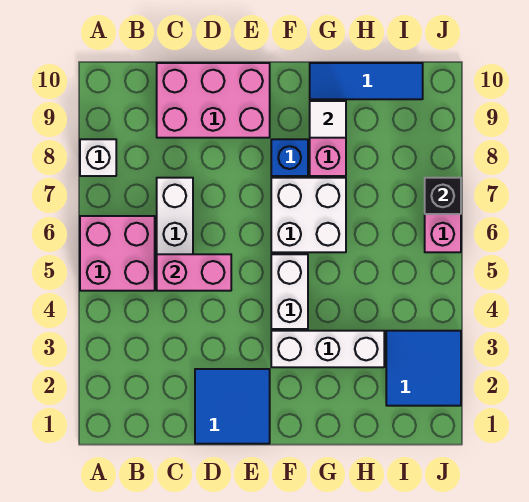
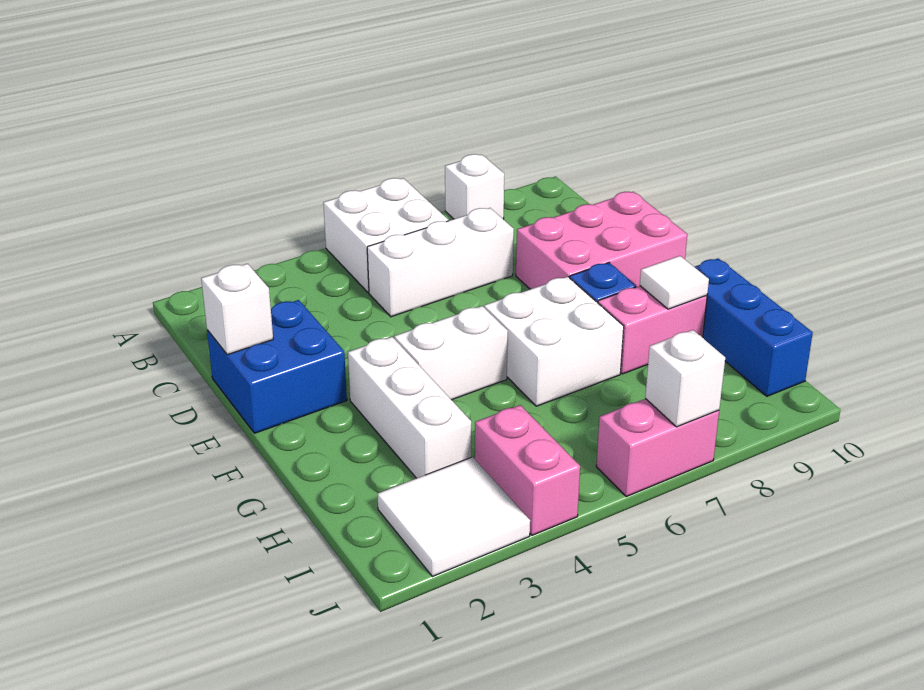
pink 2x2 brick [80,216,155,291] -> white 2x2 brick [323,178,448,293]
pink 1x2 brick [157,254,231,291] -> pink 1x2 brick moved to [475,405,580,535]
pink 2x3 brick [157,63,270,138] -> pink 2x3 brick turned to [516,192,687,289]
blue 2x2 tile [195,369,270,444] -> blue 2x2 brick [207,300,347,433]
none -> white 1x1 brick [201,264,273,355]
blue 1x3 tile [310,63,423,99] -> blue 1x3 brick [695,258,813,396]
blue 2x2 tile [386,331,461,406] -> white 2x2 tile [378,457,530,577]
black 1x1 brick [425,178,461,214] -> white 1x1 brick [645,330,725,427]

